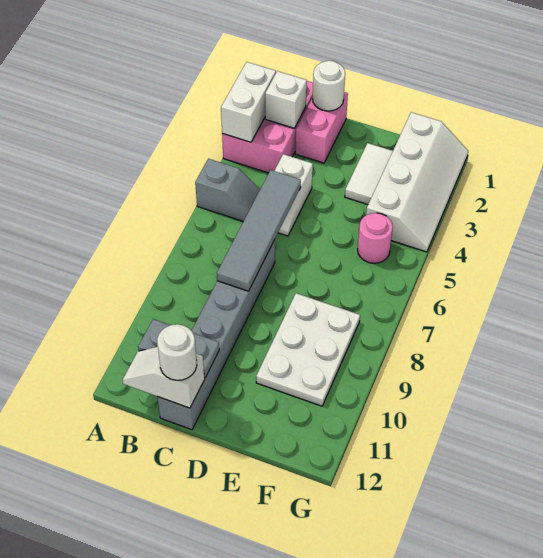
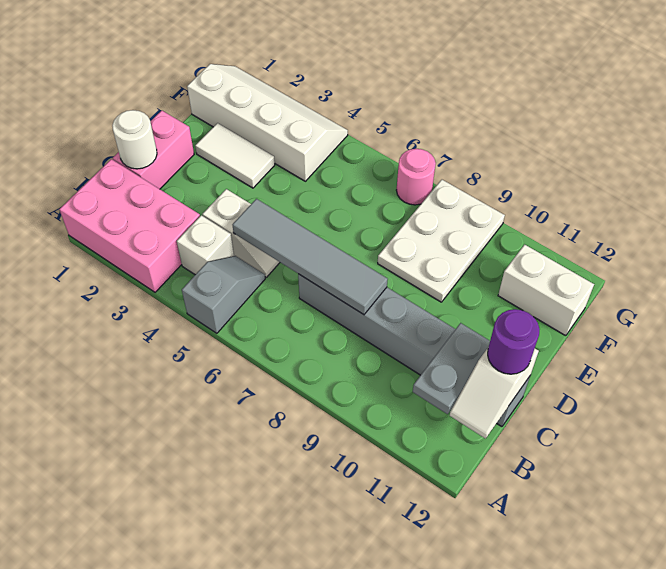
white 1x2 brick [221,62,276,142] -> white 1x2 brick moved to [498,245,594,336]
white 1x1 brick [265,71,307,128] -> white 1x1 brick moved to [177,215,234,275]
pink 1x2 brick [295,92,348,163] -> pink 1x2 brick turned to [113,111,194,189]
white 1x1 round brick [157,324,197,380] -> purple 1x1 round brick [488,309,540,374]
white 2x3 plate [256,293,360,406] -> white 2x3 plate turned to [378,180,505,302]
pink 1x1 round brick [358,213,393,263] -> pink 1x1 round brick moved to [396,149,436,205]

